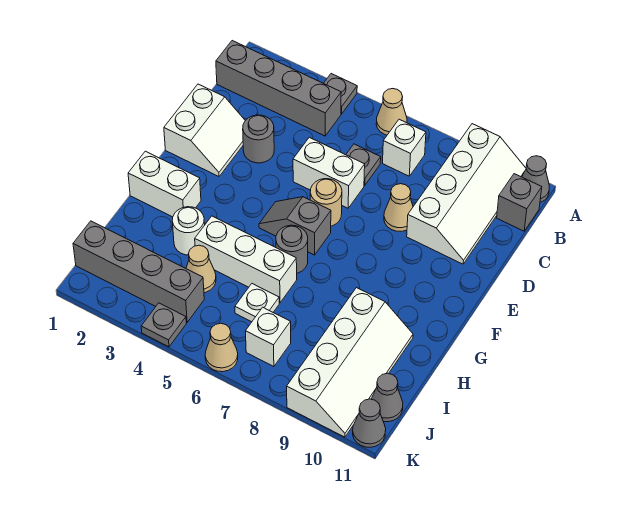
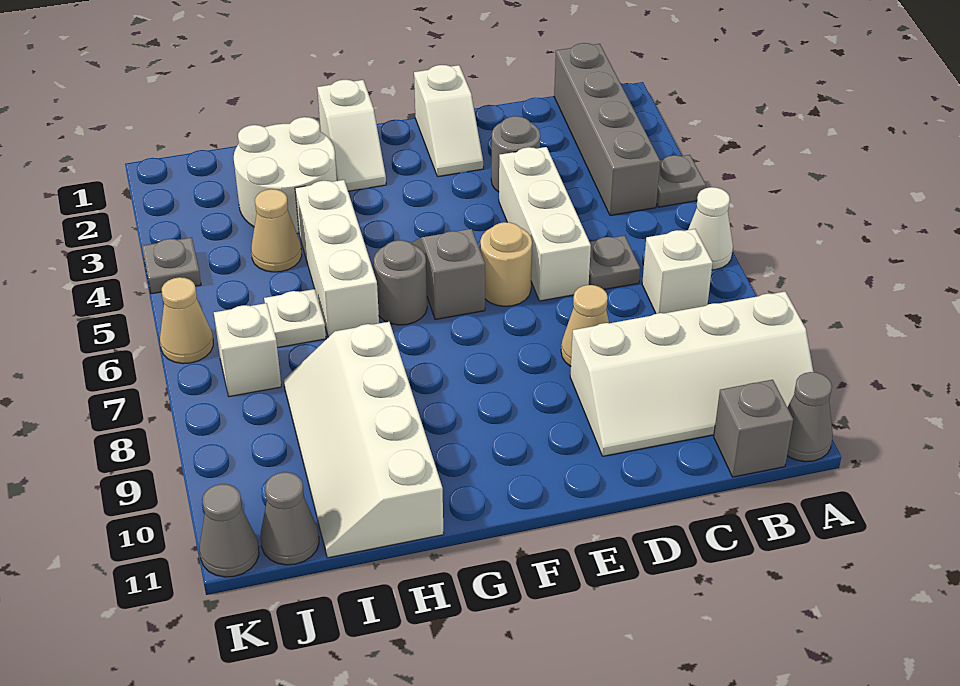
tan 1x1 cone [376,89,407,135] -> white 1x1 cone [688,187,733,270]
white 2x2 slope [164,84,245,176] -> white 1x2 slope [414,65,483,177]
white 1x2 brick [293,137,365,208] -> white 1x3 brick [499,147,591,301]
white 1x2 brick [128,151,201,217] -> white 1x2 slope [317,80,386,191]
white 1x1 round brick [172,207,205,255] -> white 2x2 round brick [234,117,337,234]
white 2x4 slope [287,288,413,437] -> white 2x4 slope turned to [284,322,444,558]
grey 1x4 brick [73,221,204,322] -> none

